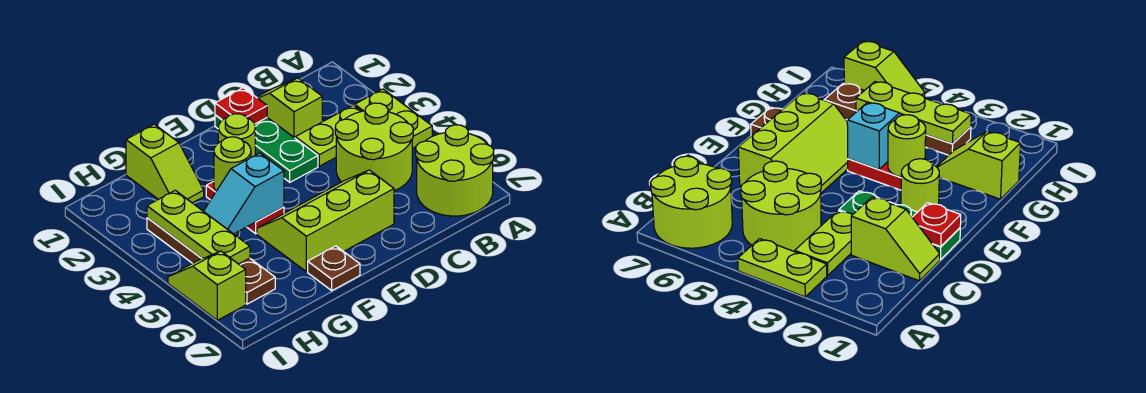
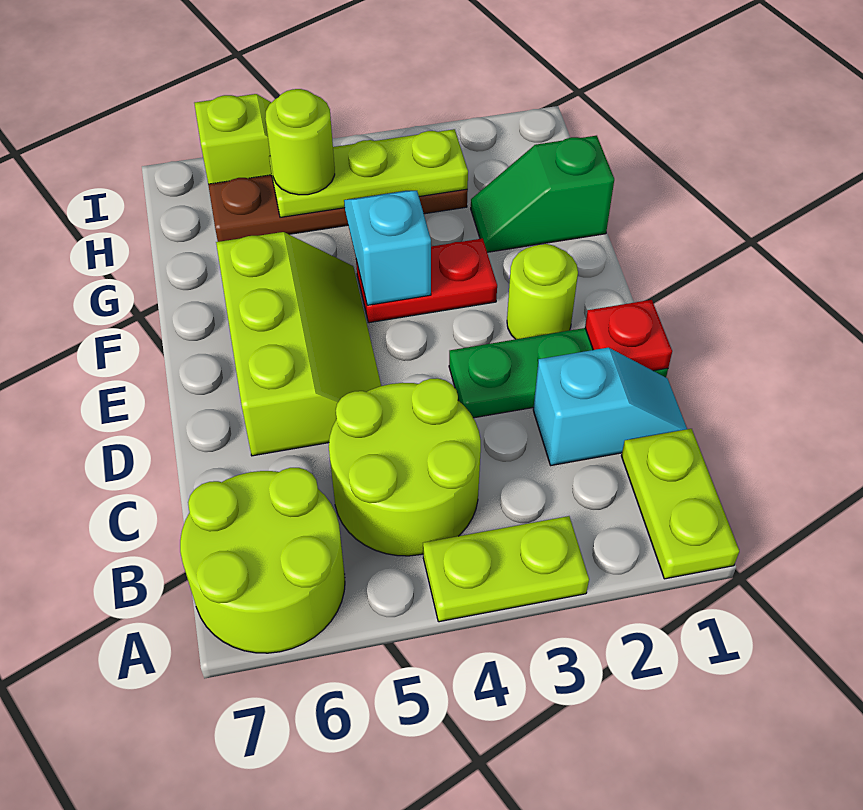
lime 1x2 plate [295,105,361,166] -> lime 1x2 plate moved to [621,429,739,579]
lime 1x2 slope [257,78,322,138] -> cyan 1x2 slope [533,348,687,465]
lime 1x1 round brick [214,137,251,191] -> lime 1x1 round brick moved to [265,89,335,195]
brown 1x1 plate [308,246,360,291] -> none
lime 1x2 slope [126,124,204,203] -> green 1x2 slope [471,136,614,252]

